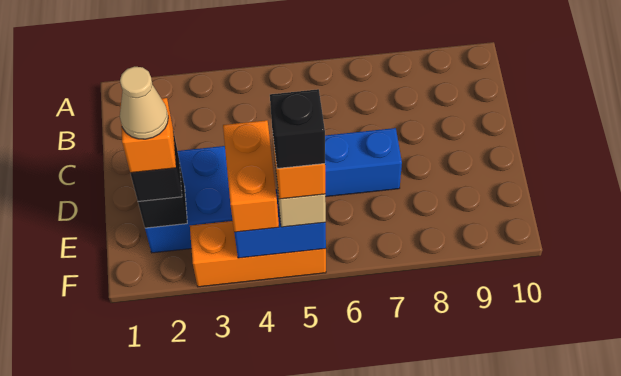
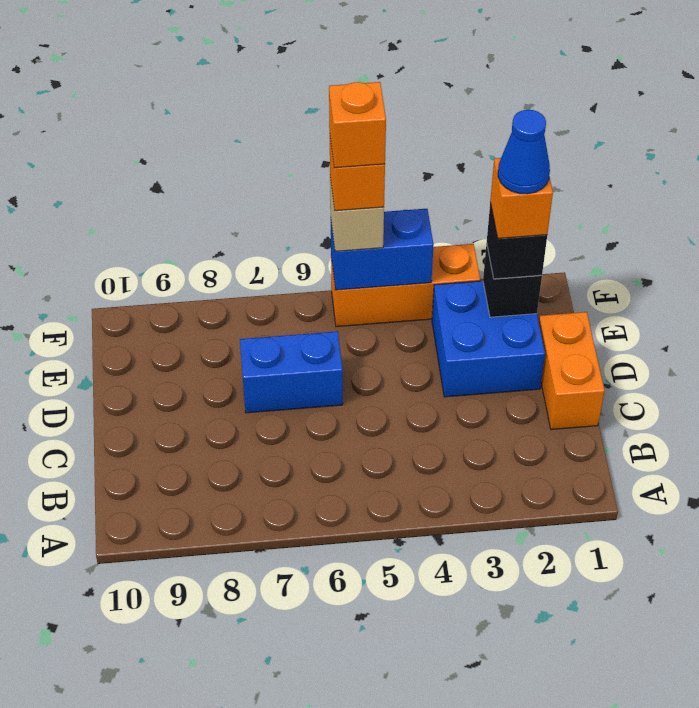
tan 1x1 cone [120,67,168,139] -> blue 1x1 cone [498,110,550,194]
orange 1x2 brick [223,120,279,232] -> orange 1x2 brick moved to [539,312,605,430]
black 1x1 brick [270,89,325,169] -> orange 1x1 brick [329,82,386,168]

